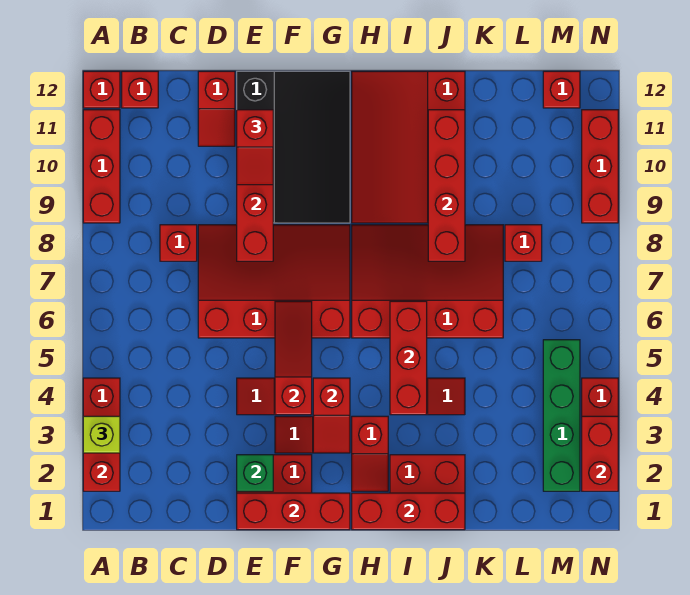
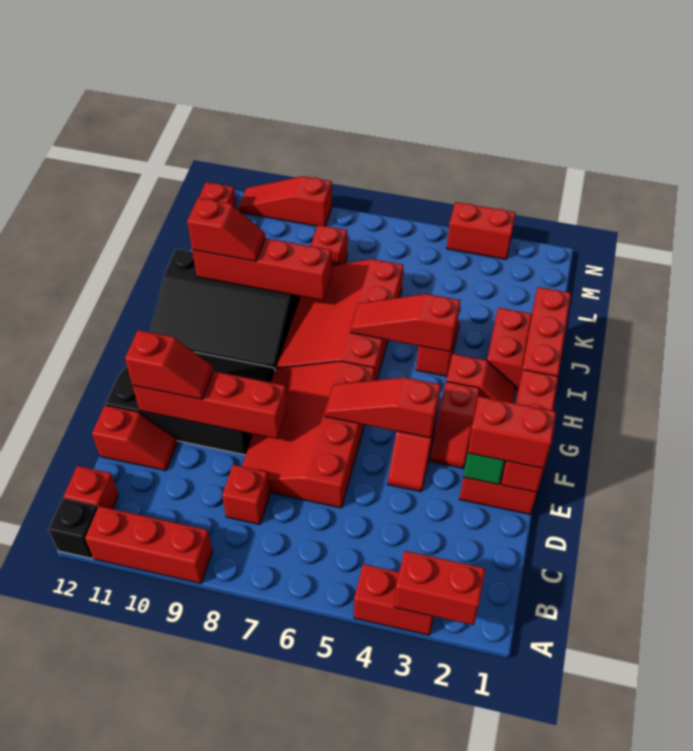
lime 1x1 brick [83,416,120,453] -> none
red 1x1 brick [83,71,120,108] -> black 1x1 brick [48,498,98,559]
red 1x2 slope [313,378,350,453] -> red 1x2 slope moved to [187,198,265,261]
red 3x4 slope [352,71,465,223] -> black 3x4 slope [150,249,301,370]
red 1x3 brick [390,301,427,415] -> red 1x3 slope [351,294,460,352]
green 1x4 brick [543,340,580,491] -> none
red 1x2 brick [582,416,618,491] -> red 1x2 brick moved to [468,396,556,468]
red 1x3 brick [582,110,618,223] -> red 1x3 slope [238,176,332,226]

